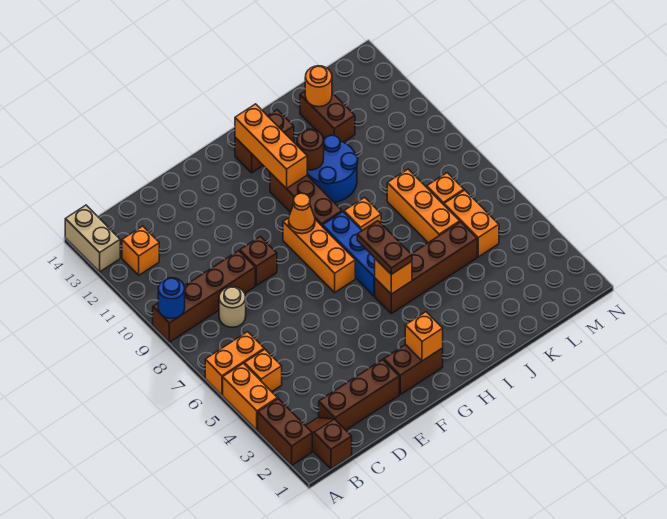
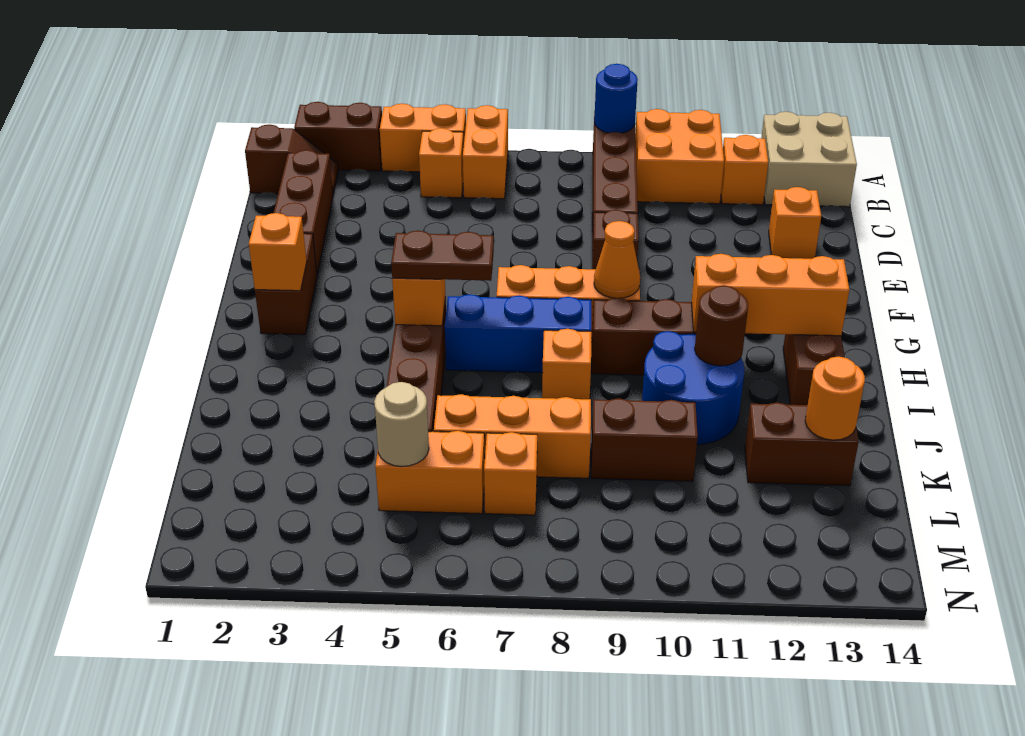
none -> orange 2x2 brick [635,109,724,204]
tan 1x2 brick [65,205,120,272] -> tan 2x2 brick [761,112,857,207]
tan 1x1 round brick [219,287,246,327] -> tan 1x1 round brick moved to [374,382,429,467]
none -> orange 1x1 brick [769,187,821,259]
none -> brown 1x2 brick [591,398,698,481]

